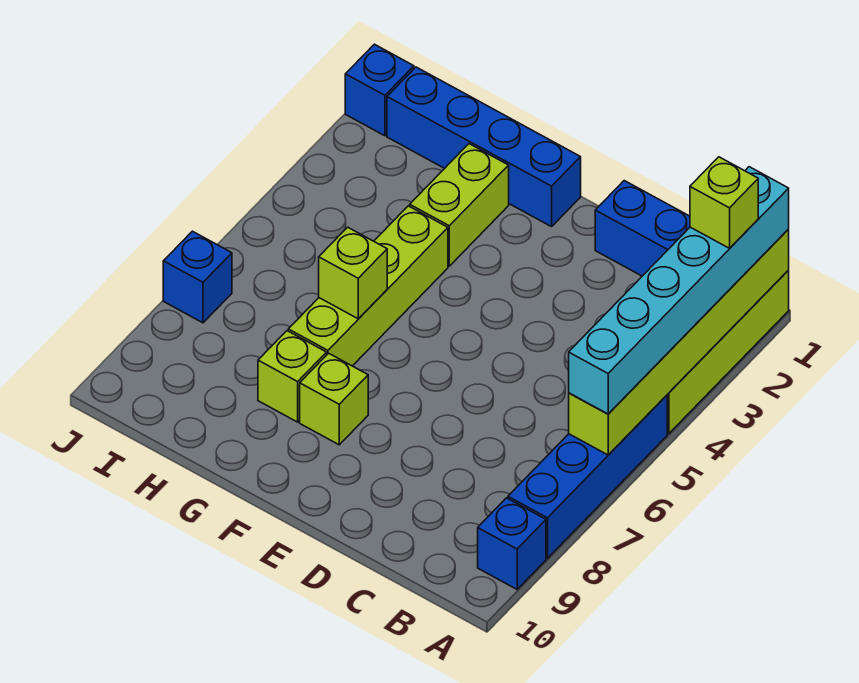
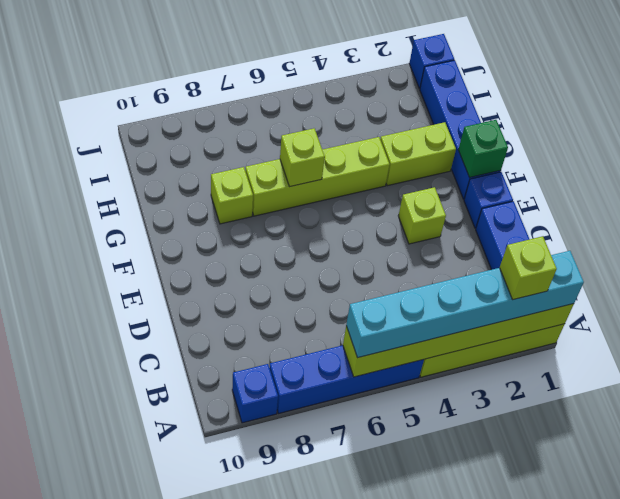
none -> green 1x1 brick [458,120,508,177]
lime 1x1 brick [300,353,368,445] -> lime 1x1 brick moved to [398,187,446,244]
blue 1x1 brick [163,231,232,323] -> blue 1x1 brick moved to [464,172,513,228]

